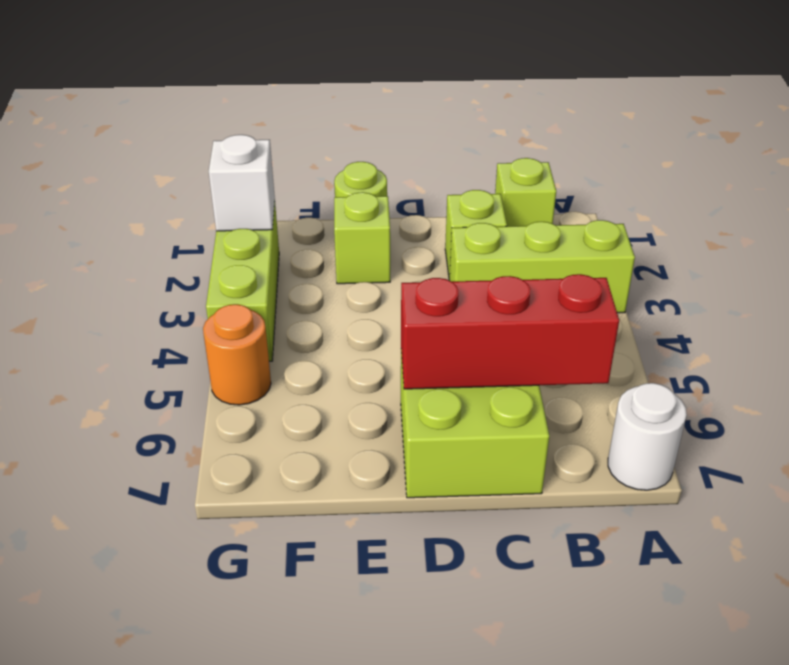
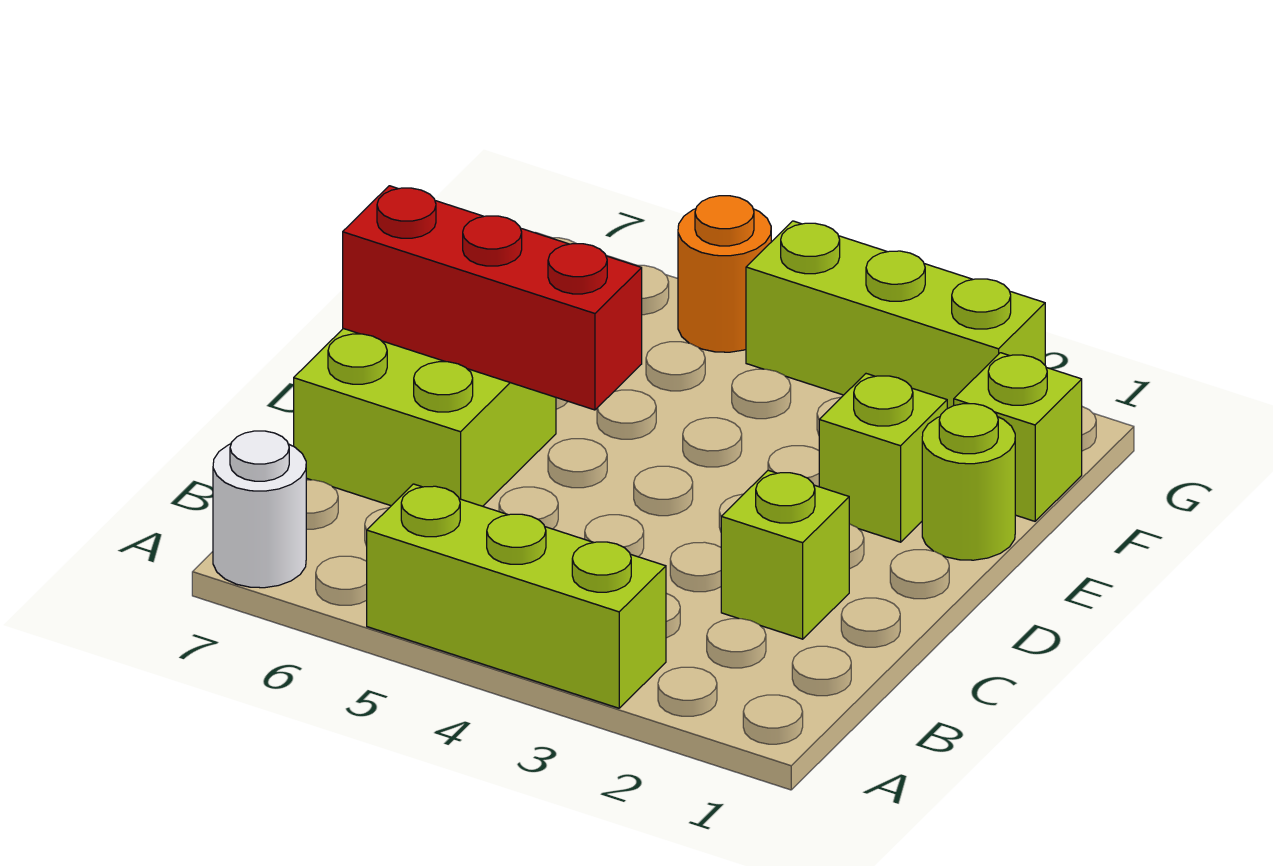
lime 1x3 brick [450,220,635,313] -> lime 1x3 brick turned to [367,484,666,708]
lime 1x1 brick [495,158,556,226] -> lime 1x1 brick moved to [954,353,1082,521]
red 1x3 brick [401,274,619,389] -> red 1x3 brick turned to [343,186,642,410]
white 1x1 brick [209,135,275,231] -> none

